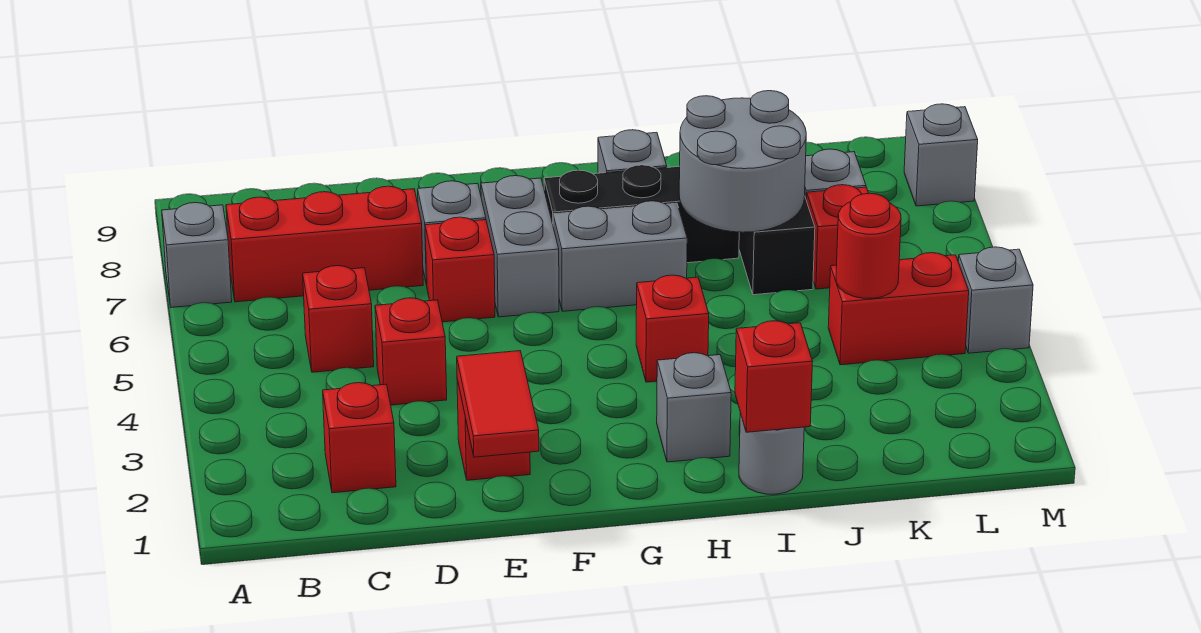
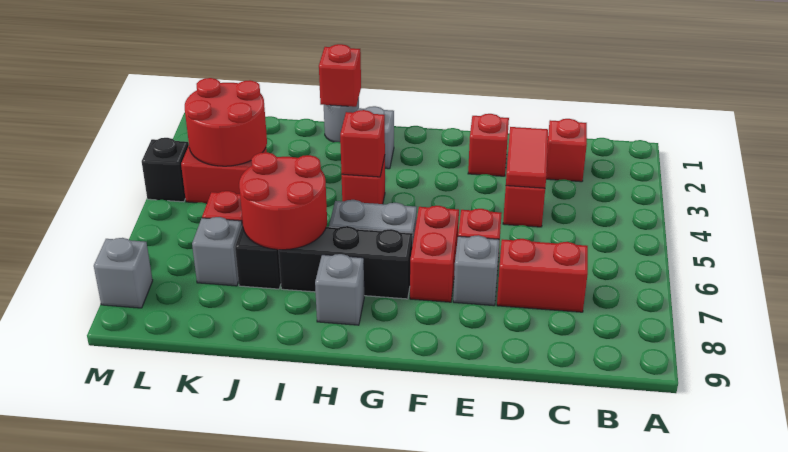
grey 1x1 brick [162,203,232,307] -> none
red 1x3 brick [226,186,423,302] -> red 1x2 brick [497,239,588,312]
red 1x1 brick [303,266,374,372] -> red 1x1 brick moved to [340,110,385,177]
red 1x2 tile [457,351,539,457] -> red 1x2 tile moved to [506,127,548,188]
grey 1x2 brick [481,176,559,317] -> red 1x2 brick [410,206,459,302]
grey 2x2 round brick [679,91,806,232] -> red 2x2 round brick [239,152,327,250]
red 1x1 round brick [836,193,901,298] -> red 2x2 round brick [185,78,267,166]
grey 1x1 brick [958,247,1033,353] -> black 1x1 brick [142,138,189,202]

